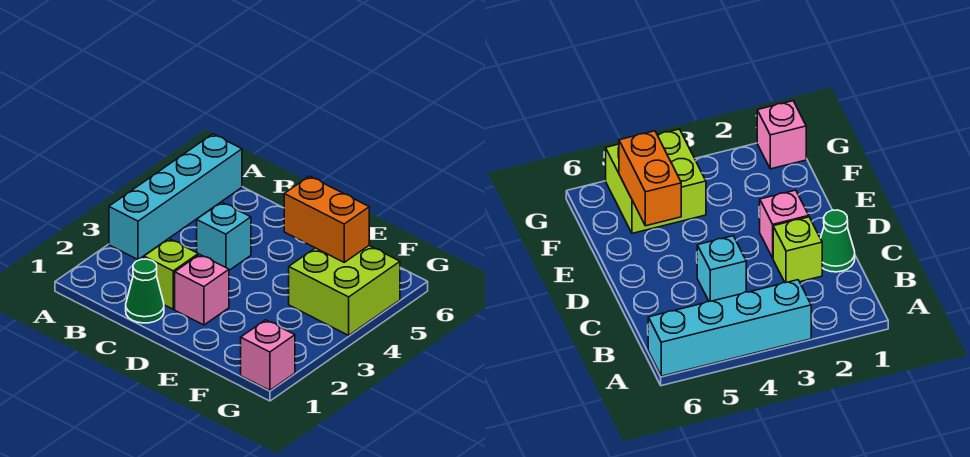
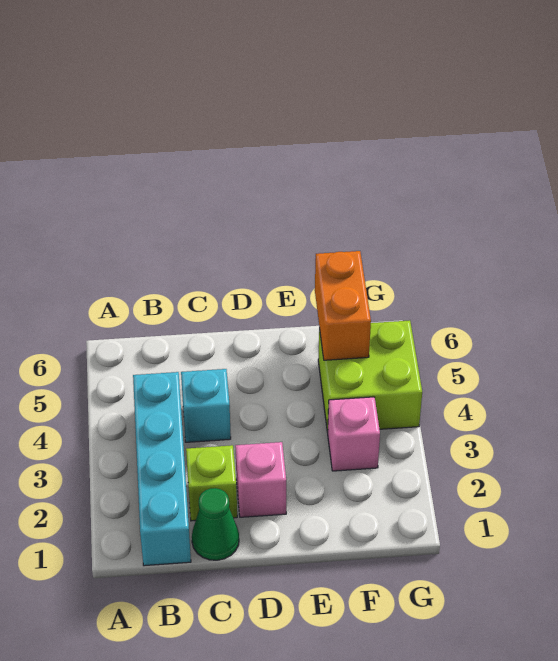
cyan 1x4 brick [109,134,242,260] -> cyan 1x4 brick moved to [133,372,191,566]
orange 1x2 brick [284,176,369,262] -> orange 1x2 brick turned to [315,251,371,360]
pink 1x1 brick [241,320,295,390] -> pink 1x1 brick moved to [327,397,380,471]

